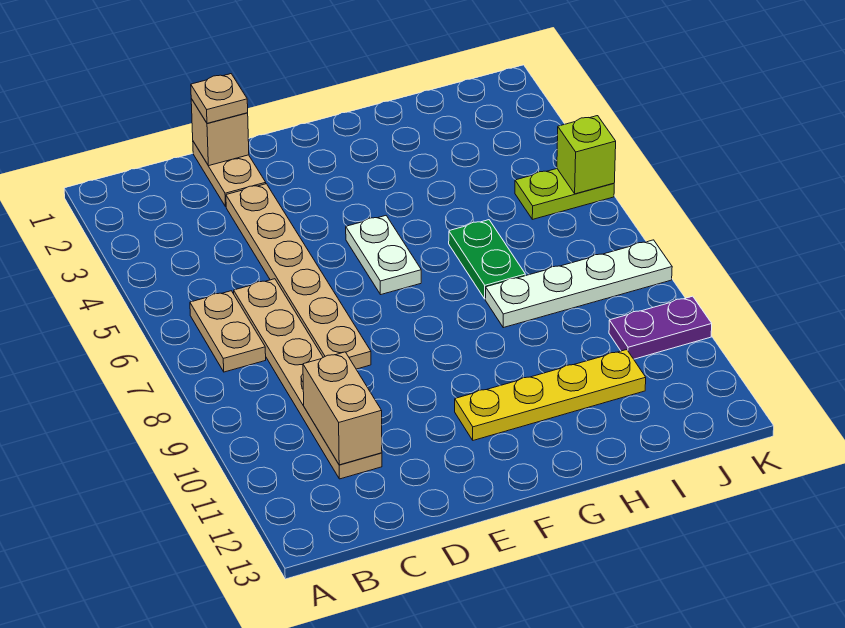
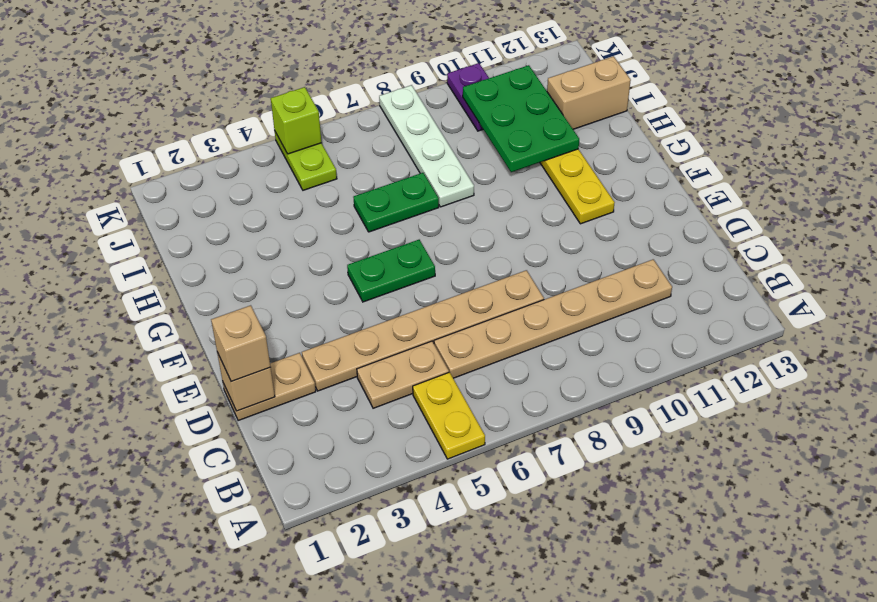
none -> yellow 1x2 plate [413,372,485,459]
tan 1x2 plate [190,291,266,372] -> tan 1x2 plate moved to [357,341,449,408]
tan 1x2 brick [303,352,382,465] -> tan 1x2 brick moved to [547,56,631,129]
tan 1x1 plate [191,74,248,123] -> tan 1x1 brick [211,305,270,382]
white 1x2 plate [346,216,421,295] -> green 1x2 plate [347,240,435,302]
none -> green 2x3 plate [463,65,579,172]

